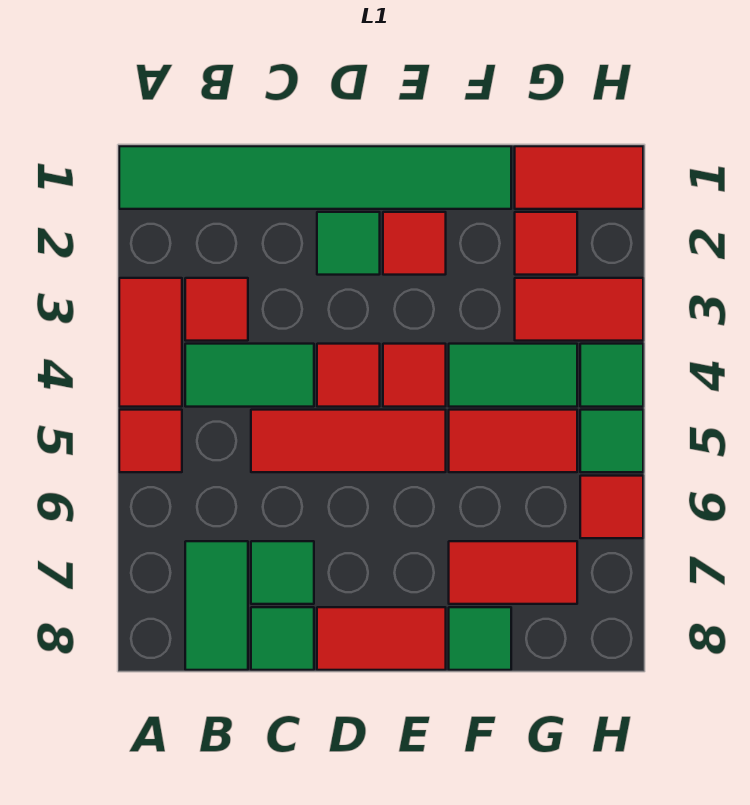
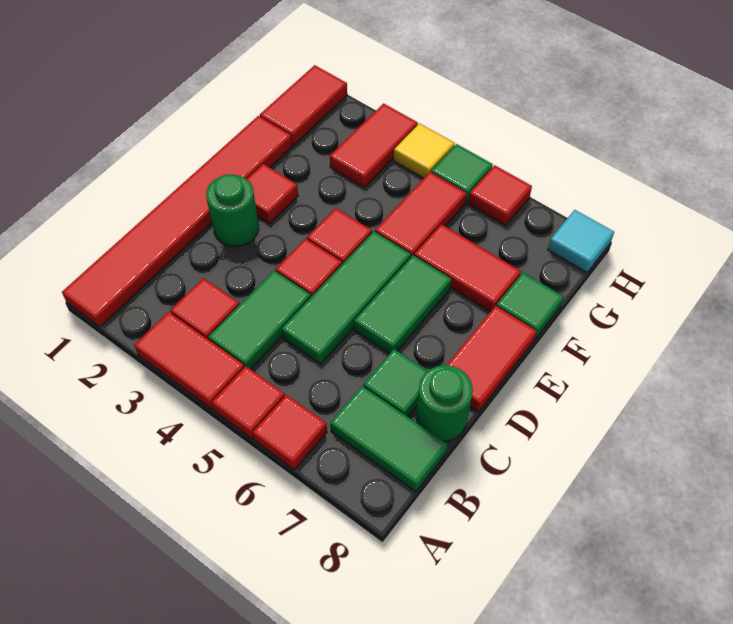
green 1x6 tile [119,146,511,209] -> red 1x6 tile [62,116,292,327]
red 1x3 tile [251,410,446,472] -> green 1x3 tile [282,231,411,364]
green 1x1 tile [251,607,314,670] -> green 1x1 round brick [416,365,473,441]
green 1x1 tile [317,212,380,275] -> green 1x1 round brick [206,174,259,247]
green 1x2 tile [449,344,577,407] -> green 1x2 tile moved to [354,255,452,354]
red 1x2 tile [449,541,577,604] -> red 1x2 tile turned to [414,224,521,312]
red 1x1 tile [515,212,577,275] -> red 1x1 tile moved to [253,395,327,470]
green 1x1 tile [580,344,643,407] -> yellow 1x1 tile [394,124,455,178]
none -> cyan 1x1 tile [548,210,614,272]

